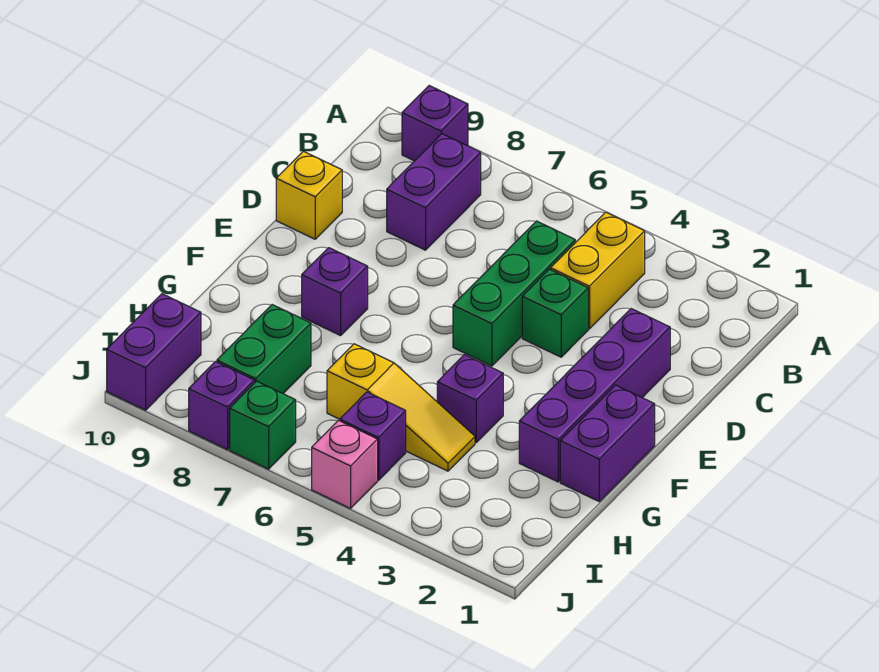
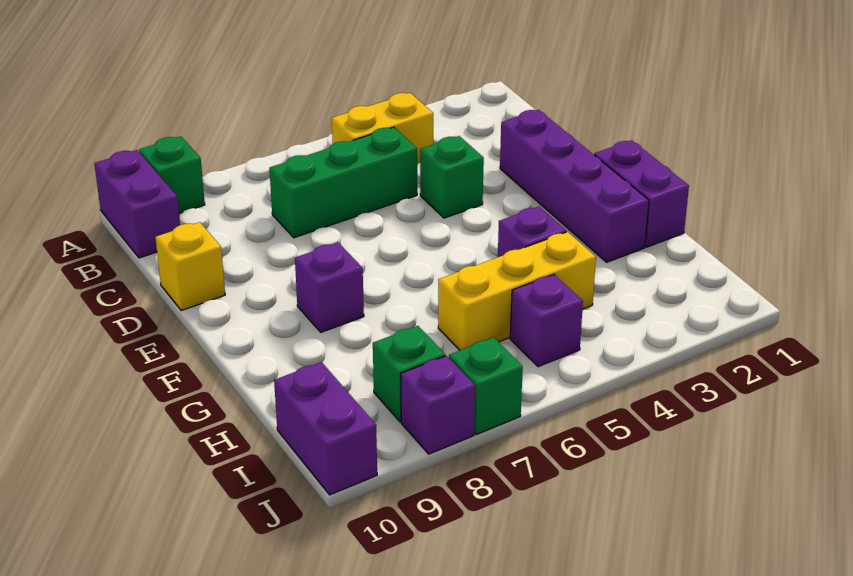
purple 1x1 brick [402,86,468,161] -> green 1x1 brick [139,136,205,213]
yellow 1x2 brick [551,212,645,329] -> yellow 1x2 brick turned to [332,93,433,164]
purple 1x2 brick [387,134,481,250] -> purple 1x2 brick moved to [94,150,180,258]
green 1x3 brick [453,221,575,366] -> green 1x3 brick turned to [269,127,417,238]
yellow 1x3 slope [327,344,475,471] -> yellow 1x3 brick [438,232,596,350]
green 1x2 brick [217,305,311,393] -> green 1x1 brick [373,326,445,422]
pink 1x1 brick [312,420,378,508] -> none

